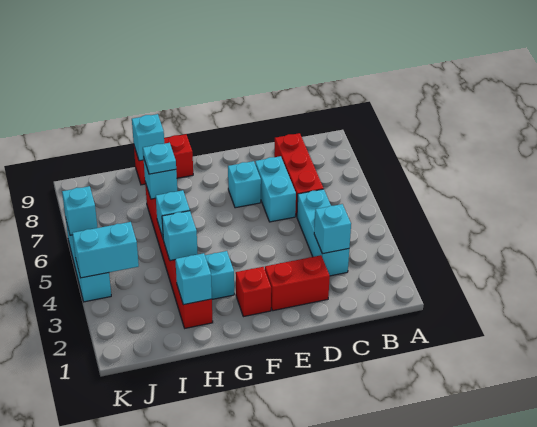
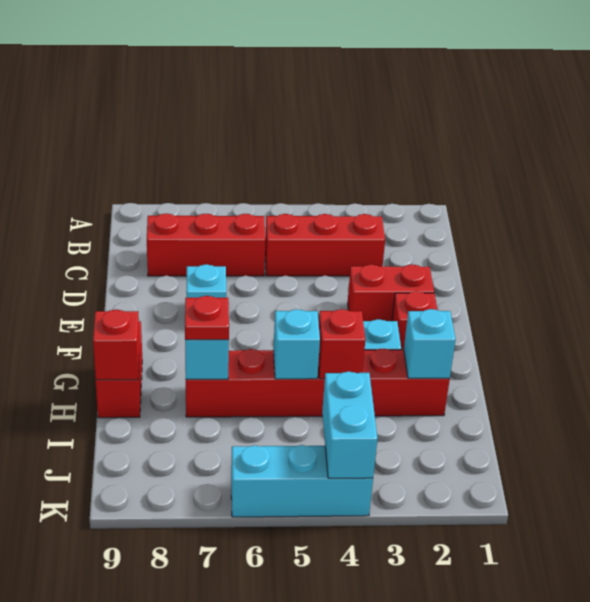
cyan 1x3 brick [297,189,349,276] -> red 1x3 brick [265,214,385,276]
cyan 1x1 brick [314,204,351,254] -> none
red 1x2 brick [265,255,330,311] -> red 1x2 brick turned to [348,264,434,321]
cyan 1x2 brick [255,156,296,222] -> none
cyan 1x1 brick [162,211,198,261] -> red 1x1 brick [318,309,365,379]
cyan 1x1 plate [143,143,176,174] -> red 1x1 plate [185,296,229,340]
cyan 1x1 brick [132,114,164,161] -> red 1x1 brick [93,310,140,380]
cyan 1x1 brick [62,186,98,235] -> none

